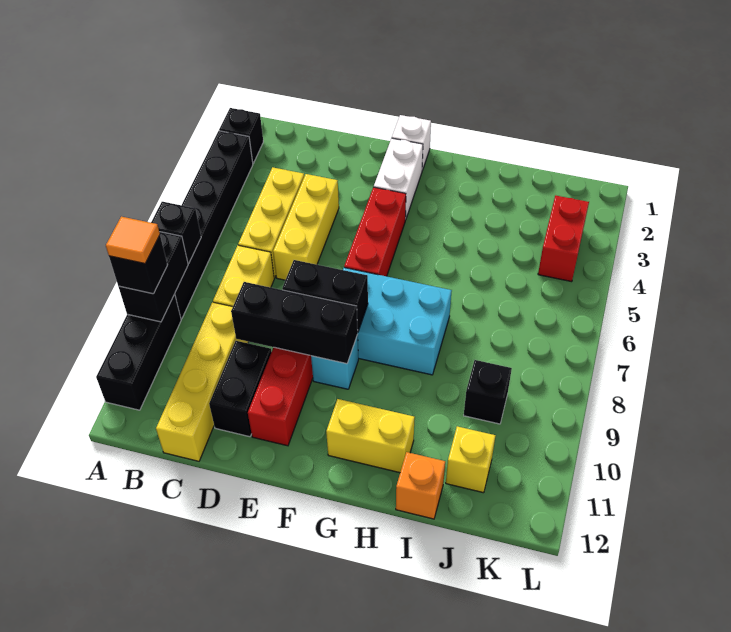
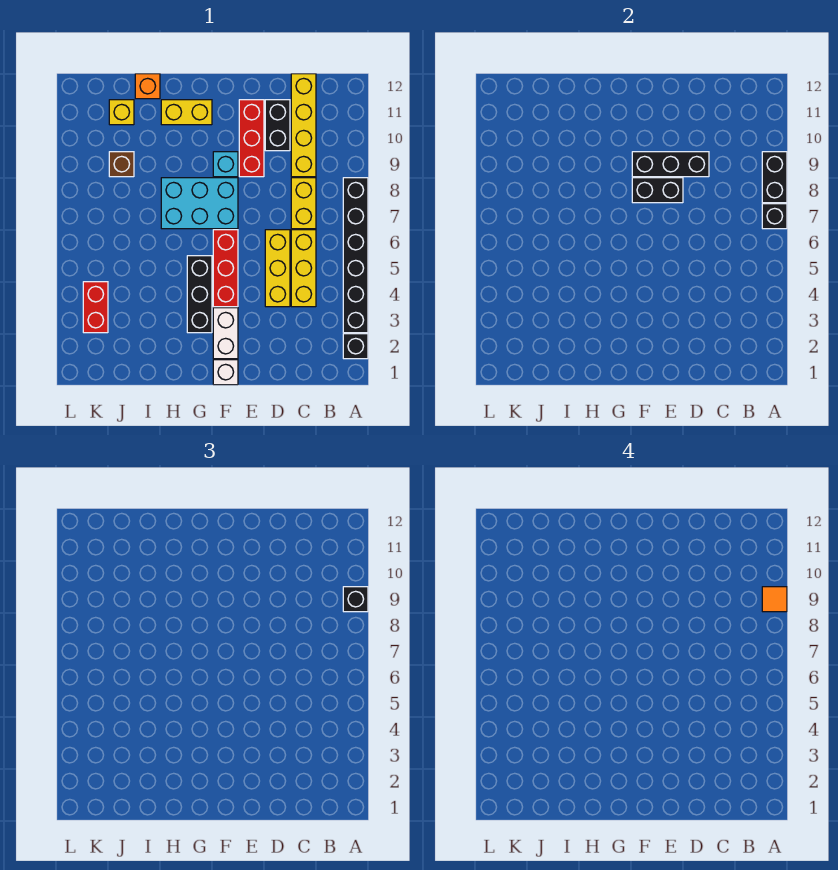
black 1x3 brick [96,294,181,410] -> black 1x3 brick moved to [187,256,212,333]
black 1x1 brick [464,360,512,424] -> brown 1x1 brick [109,152,134,177]

